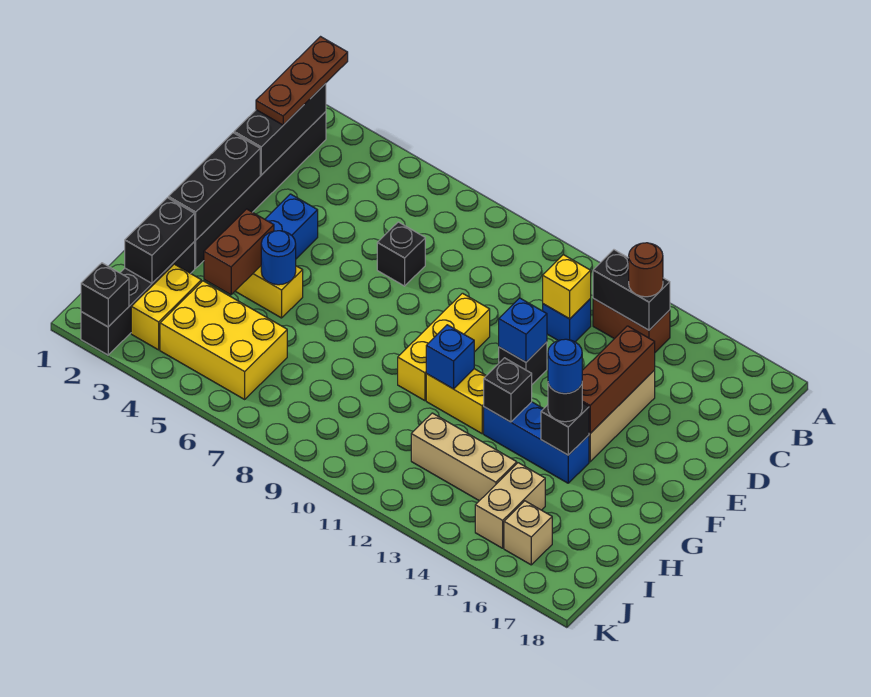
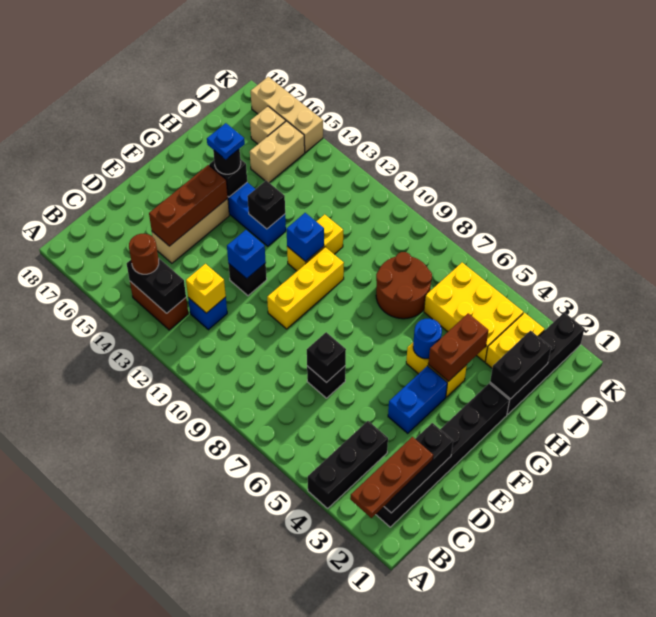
black 1x3 brick [168,133,260,240] -> black 1x3 brick moved to [308,421,388,508]
yellow 1x2 brick [426,369,486,434] -> yellow 1x2 brick turned to [287,214,343,271]
blue 1x1 round brick [548,339,582,393] -> blue 1x1 plate [207,123,245,159]
none -> brown 2x2 round brick [376,252,432,319]
tan 1x3 brick [411,413,517,501] -> tan 1x3 brick moved to [251,77,323,152]
black 1x1 brick [81,263,129,327] -> black 1x1 brick moved to [307,332,346,383]

